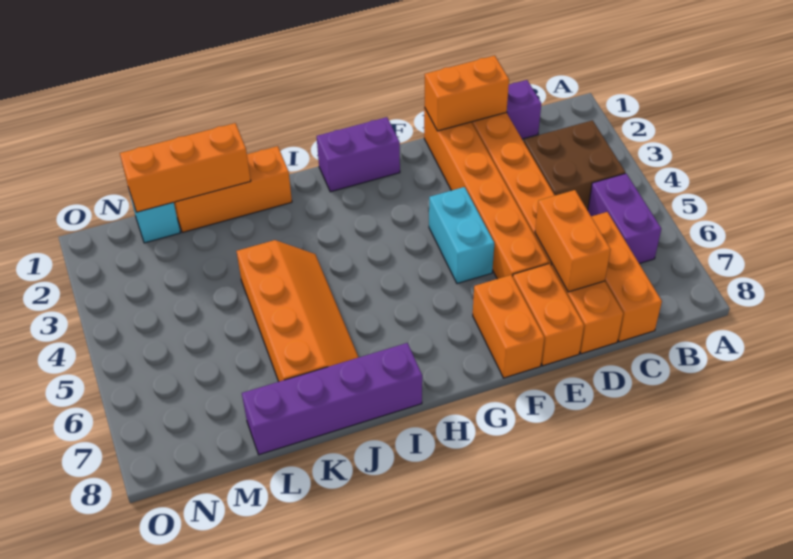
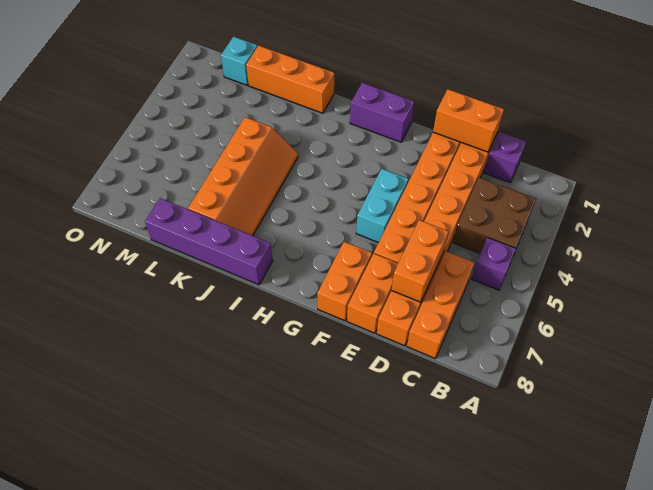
purple 1x2 brick [588,173,661,264] -> purple 1x1 brick [471,238,516,290]
orange 1x3 brick [120,123,251,212] -> none

